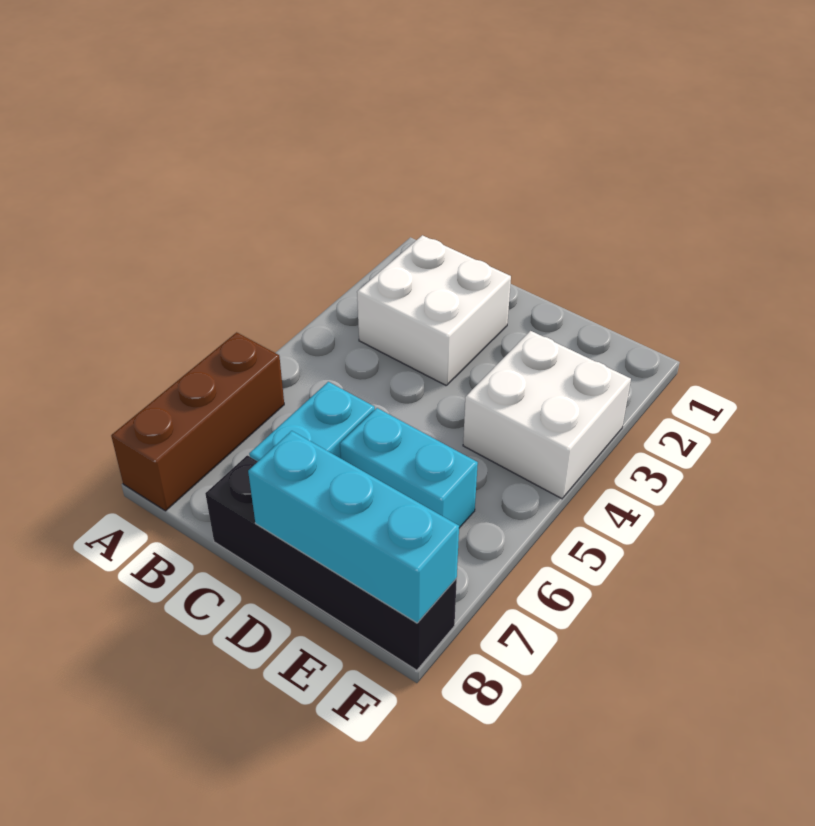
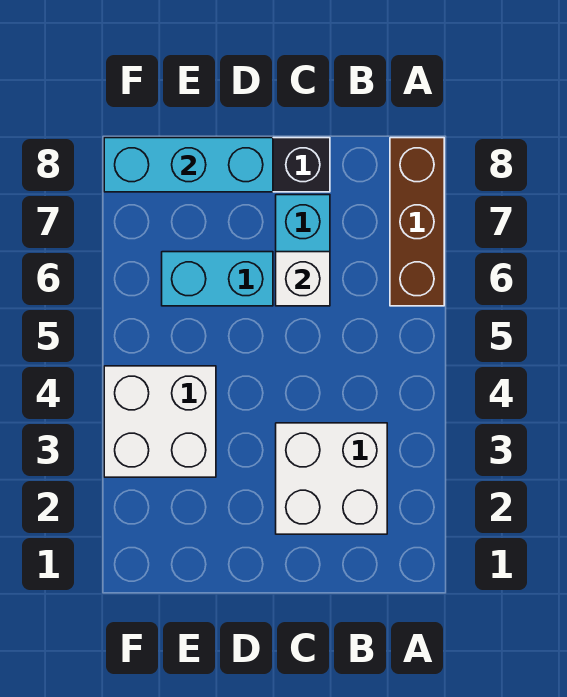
none -> white 1x1 brick [276,252,330,306]

